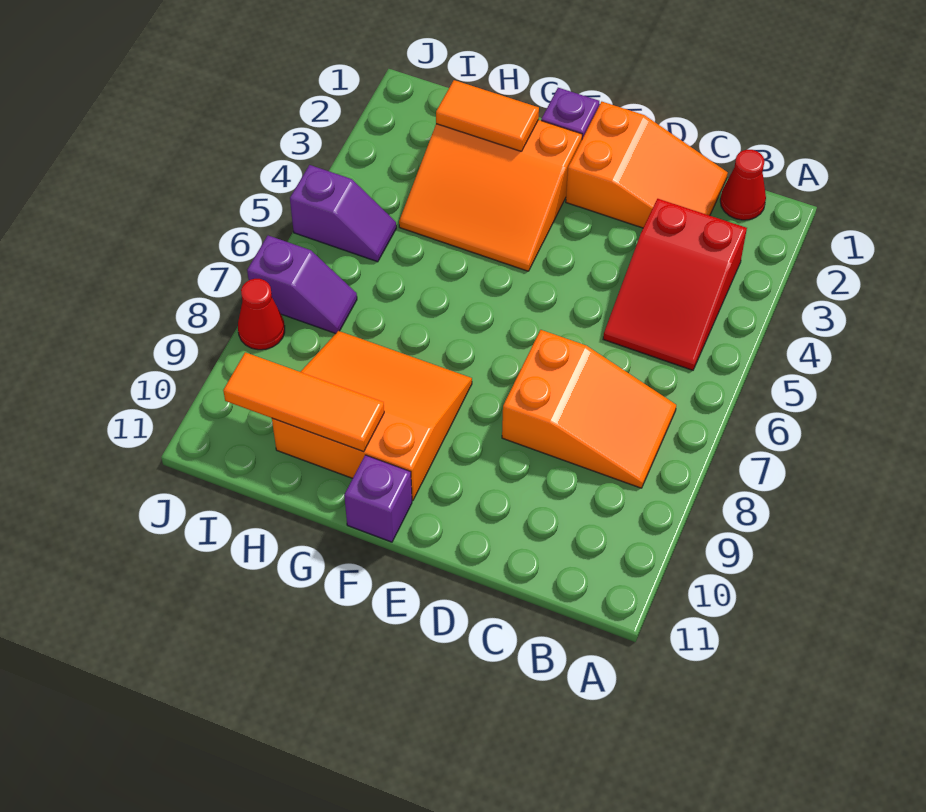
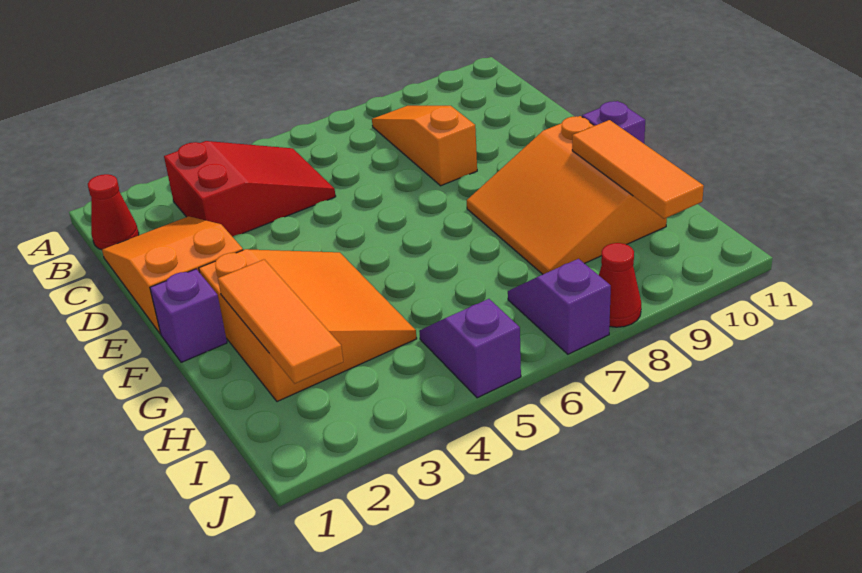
orange 2x3 slope [502,330,676,488] -> orange 1x3 slope [372,106,477,186]
orange 1x2 tile [436,80,539,151] -> orange 1x3 tile [218,259,343,384]

